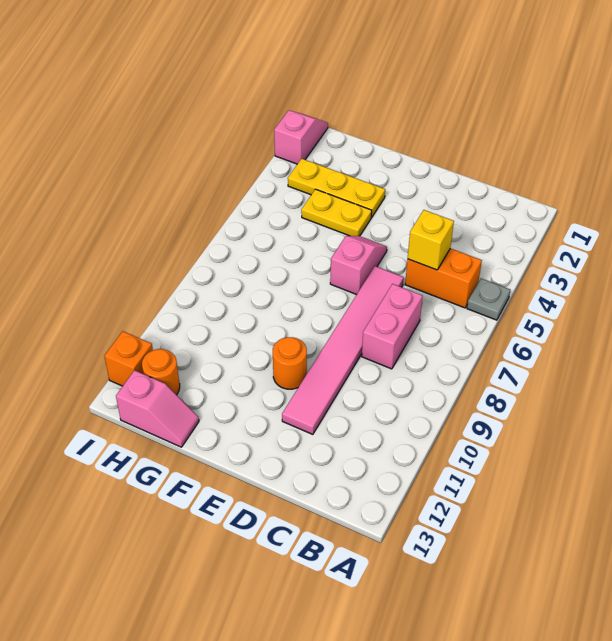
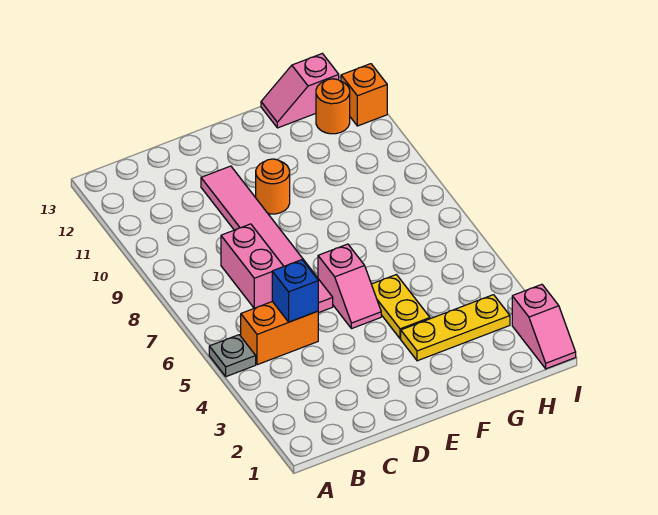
yellow 1x1 brick [408,210,454,270] -> blue 1x1 brick [272,260,318,322]
yellow 1x2 plate [301,189,372,236] -> yellow 1x2 plate turned to [372,275,430,339]

